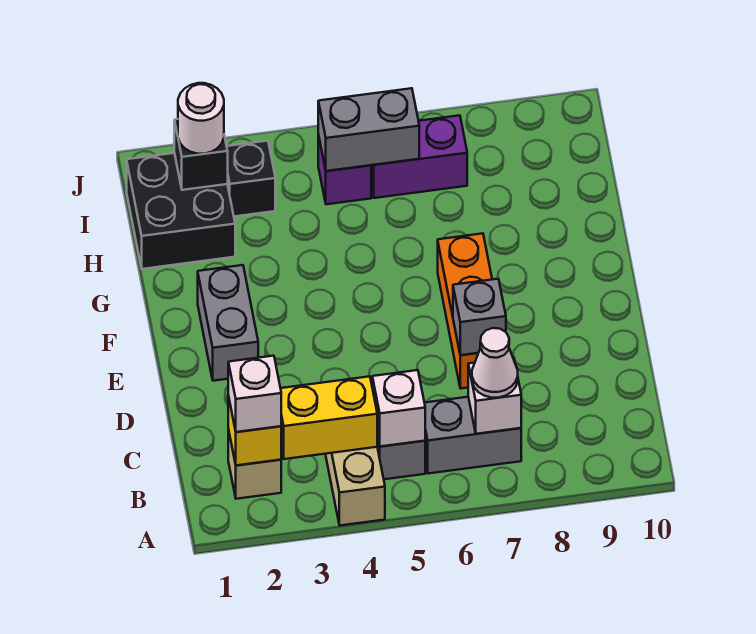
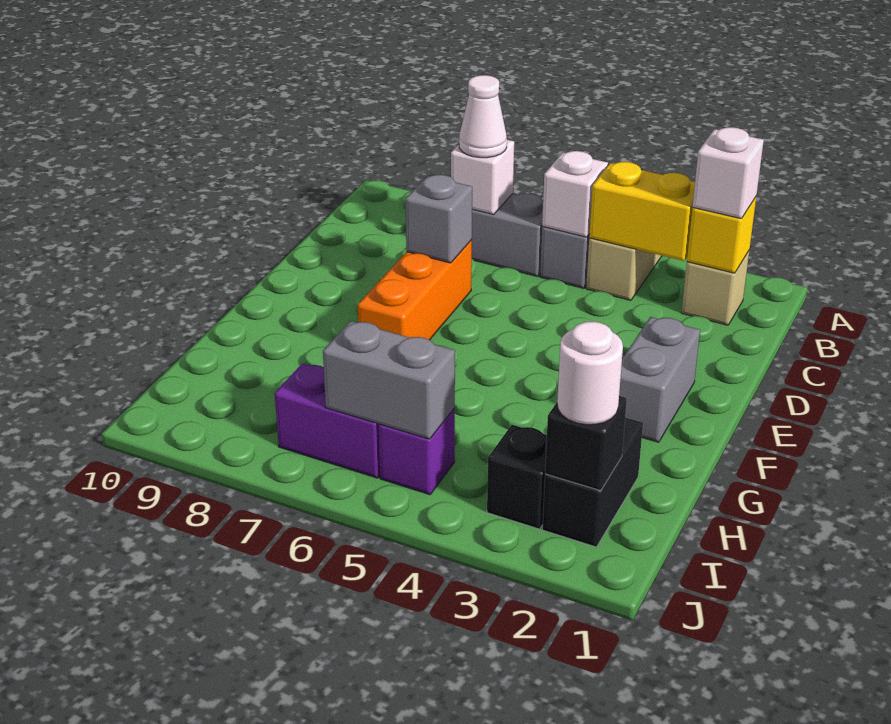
black 2x2 brick [127,153,235,269] -> black 1x2 brick [542,417,643,547]

